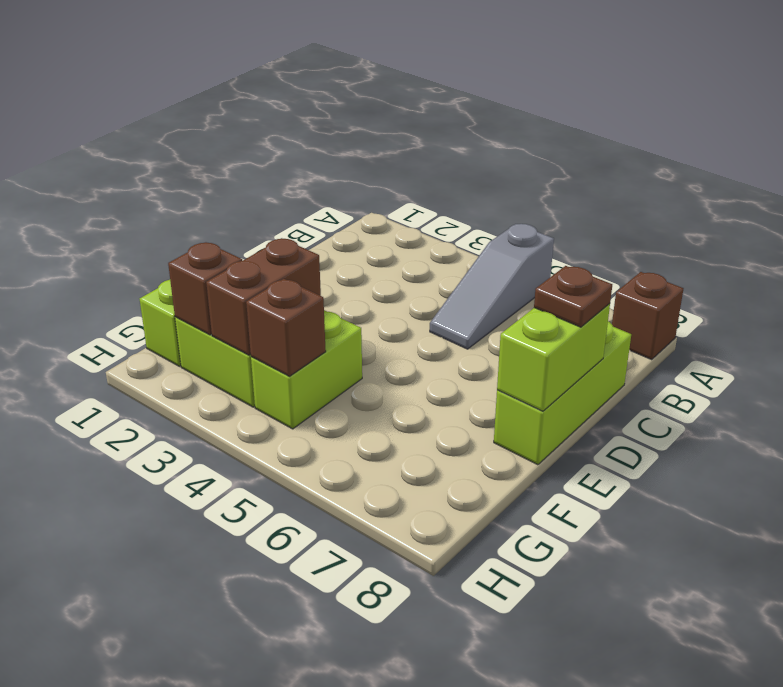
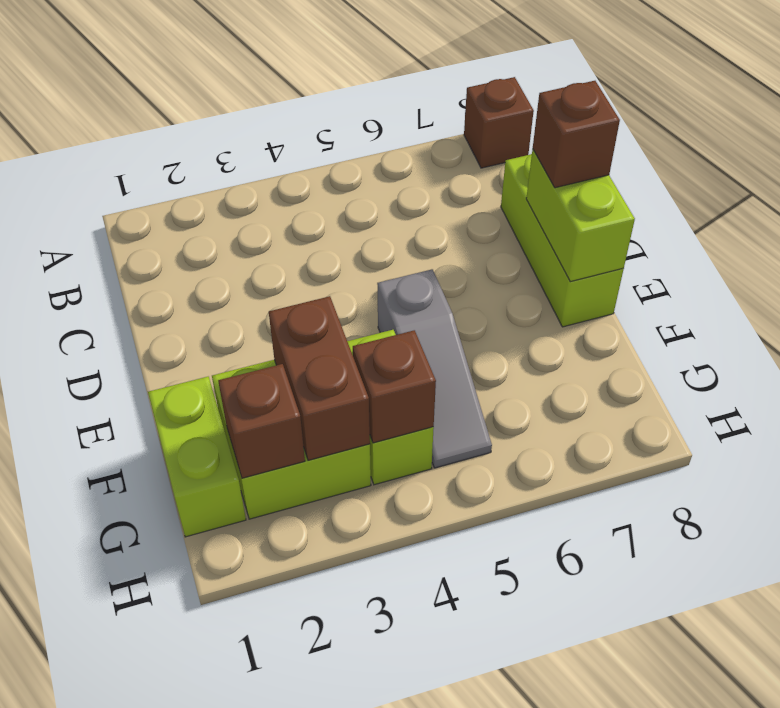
grey 1x3 slope [430,224,554,349] -> grey 1x3 slope moved to [377,269,492,468]
brown 1x1 plate [534,266,612,327] -> brown 1x1 brick [533,81,620,188]

